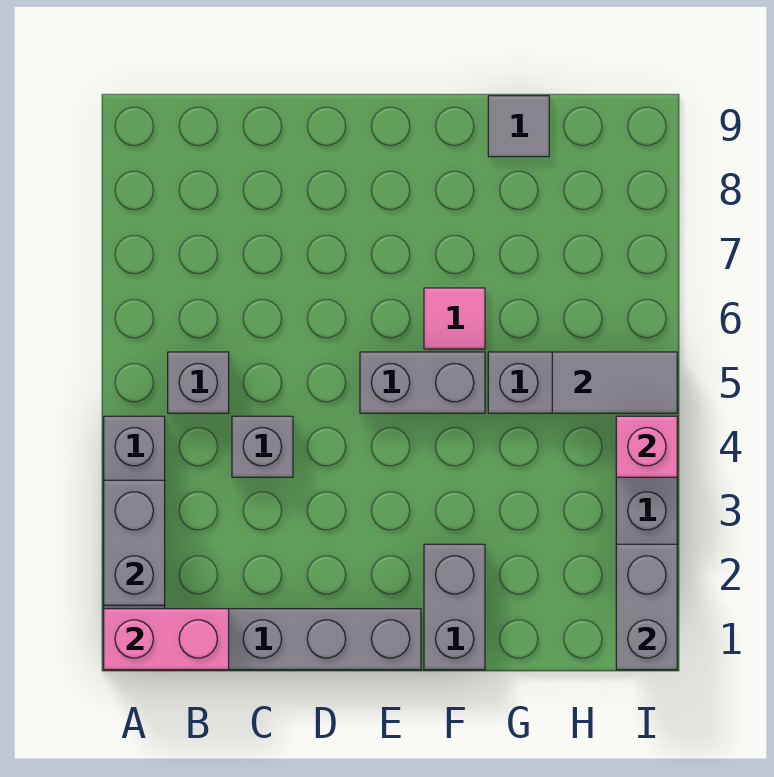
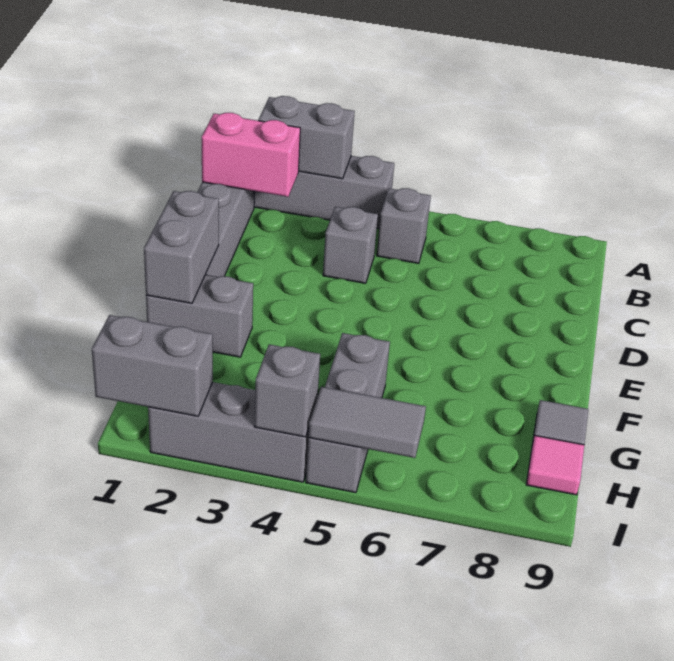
pink 1x2 brick [104,609,229,670] -> pink 1x2 brick turned to [202,113,300,197]
grey 1x2 brick [360,352,485,413] -> grey 1x2 brick moved to [144,191,219,303]
pink 1x1 tile [424,288,485,349] -> pink 1x1 tile moved to [526,435,584,495]
grey 1x2 tile [552,352,677,413] -> grey 1x2 tile turned to [308,387,426,458]
pink 1x1 brick [616,416,677,477] -> grey 1x1 brick [254,344,320,437]

